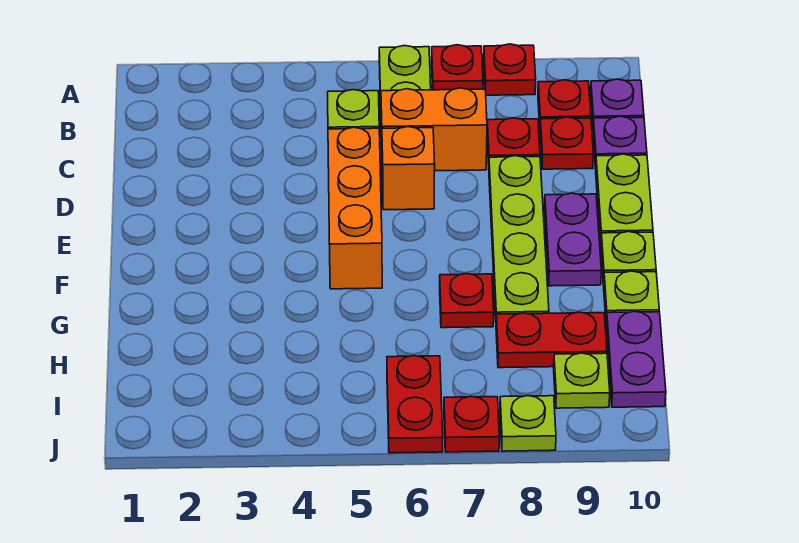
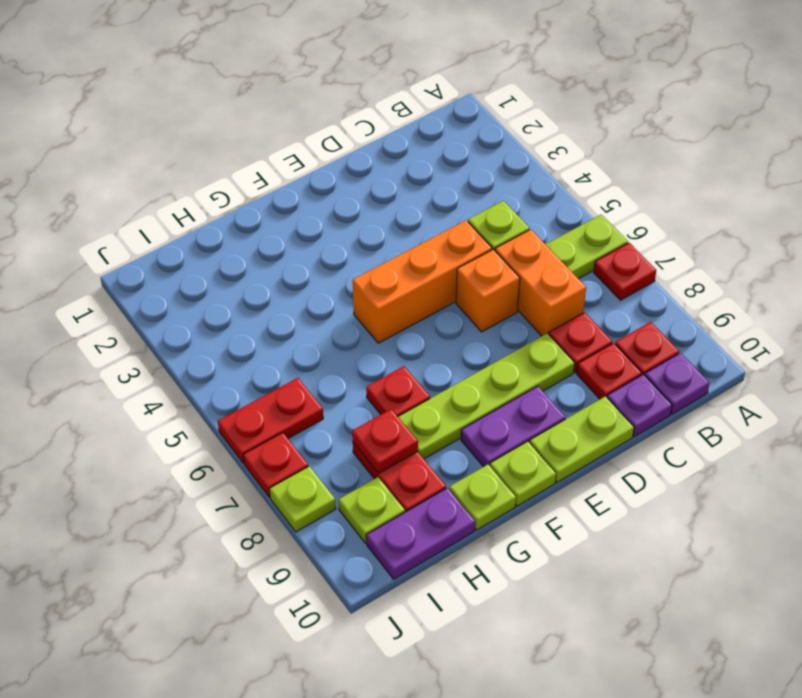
red 1x1 plate [484,44,536,95] -> red 1x1 plate moved to [352,409,418,473]

